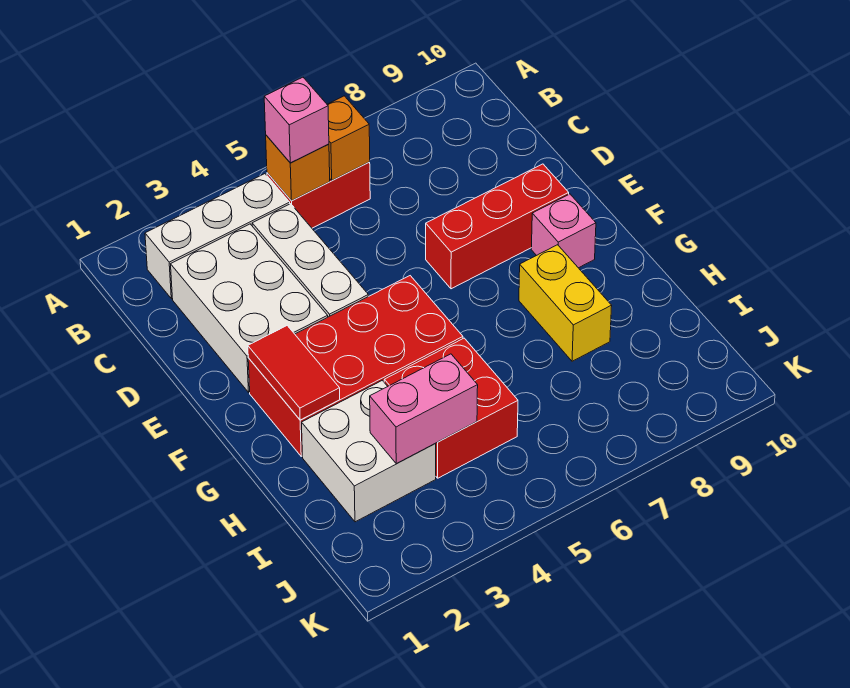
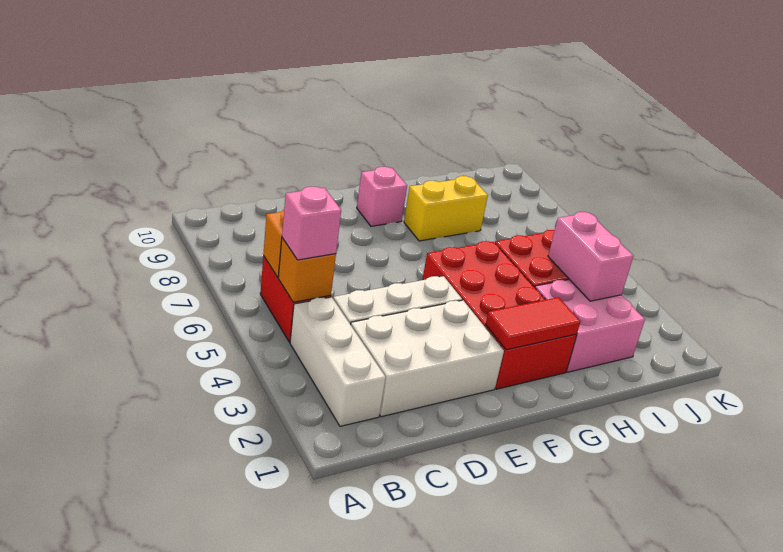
red 1x3 brick [426,164,569,289] -> none
white 2x2 brick [302,380,436,522] -> pink 2x2 brick [535,279,645,372]

